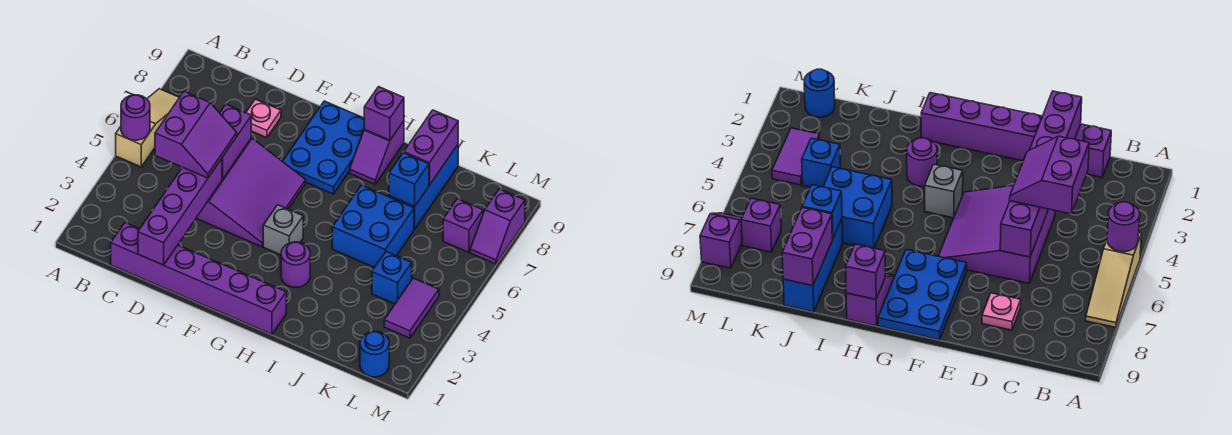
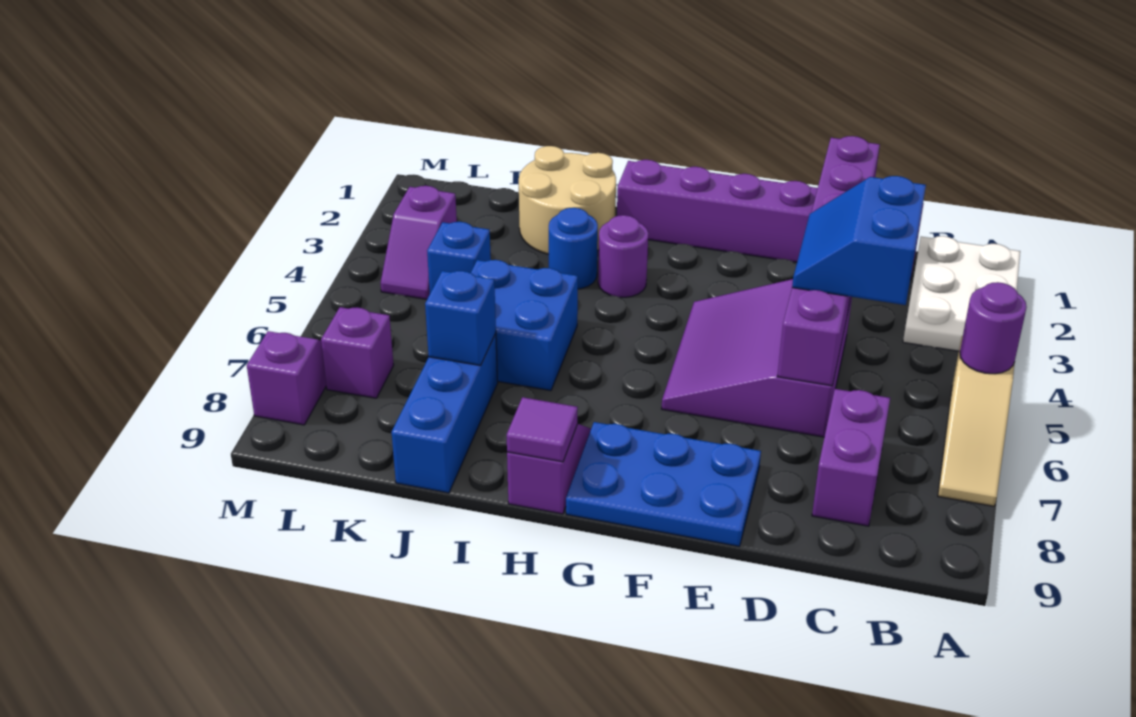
none -> white 2x3 plate [903,236,1020,351]
purple 2x2 slope [155,92,237,178] -> blue 2x2 slope [792,176,926,305]
pink 1x1 plate [246,99,281,138] -> none
blue 2x3 plate [282,101,364,194] -> blue 2x3 plate turned to [566,422,761,547]
grey 1x1 brick [263,205,303,255] -> none
purple 1x1 brick [364,87,404,140] -> purple 1x1 tile [507,397,578,462]
none -> tan 2x2 round brick [519,146,616,254]
purple 1x2 brick [404,110,458,185] -> purple 1x2 brick moved to [812,389,890,526]
blue 1x1 round brick [360,332,389,377] -> blue 1x1 round brick moved to [549,208,598,289]
purple 1x2 tile [384,278,439,338] -> purple 1x2 slope [381,186,457,299]

